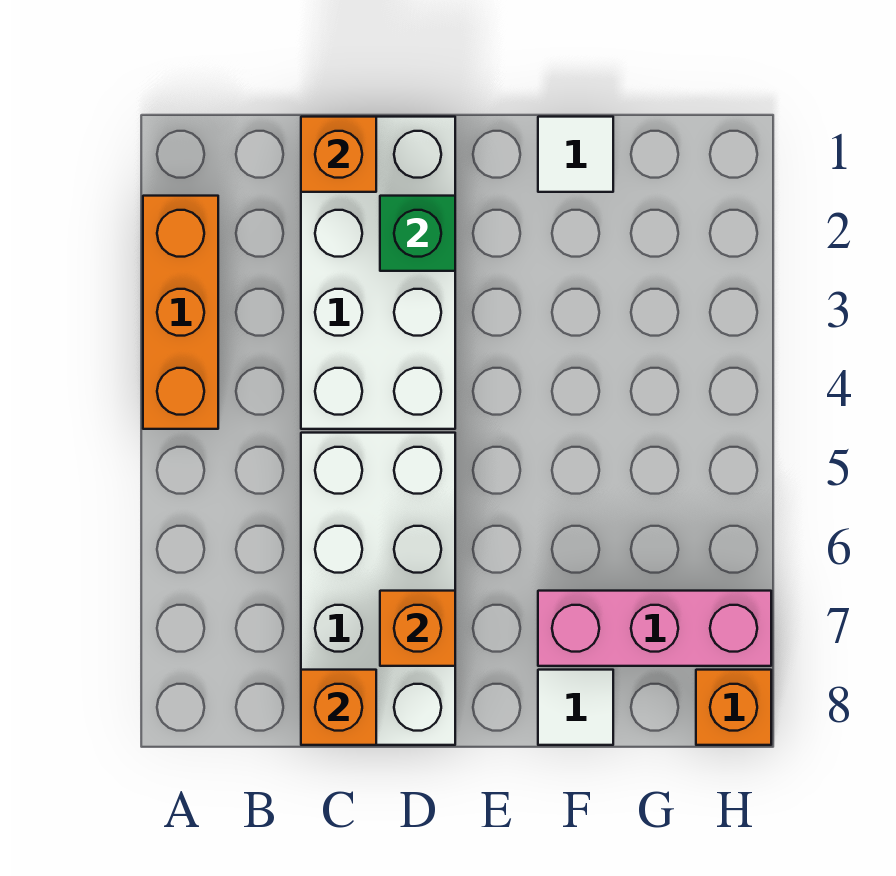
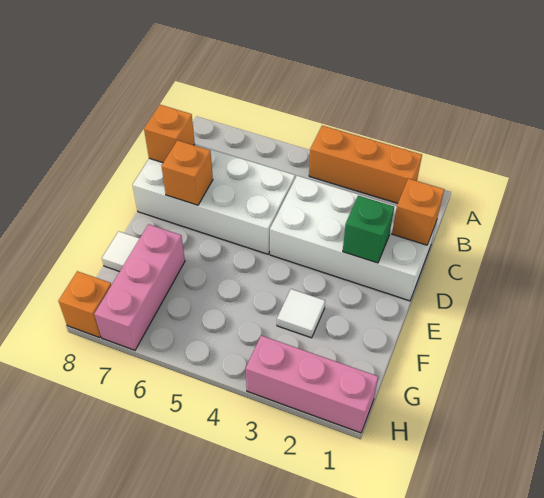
white 1x1 tile [538,117,613,192] -> white 1x1 tile moved to [277,289,325,338]
none -> pink 1x3 brick [246,335,378,433]

